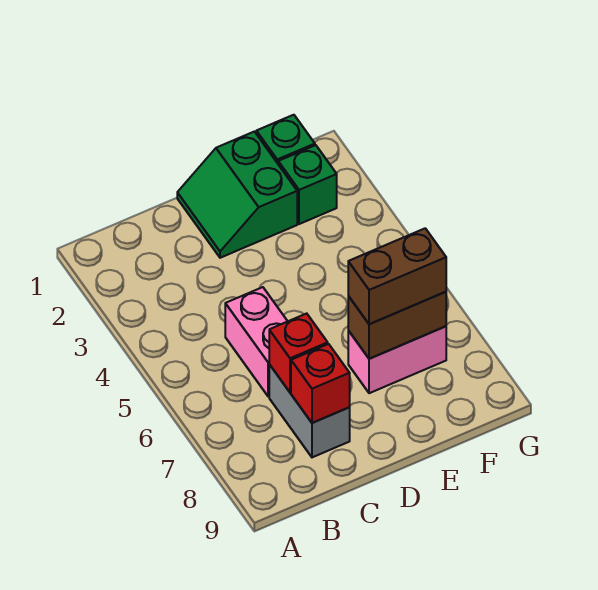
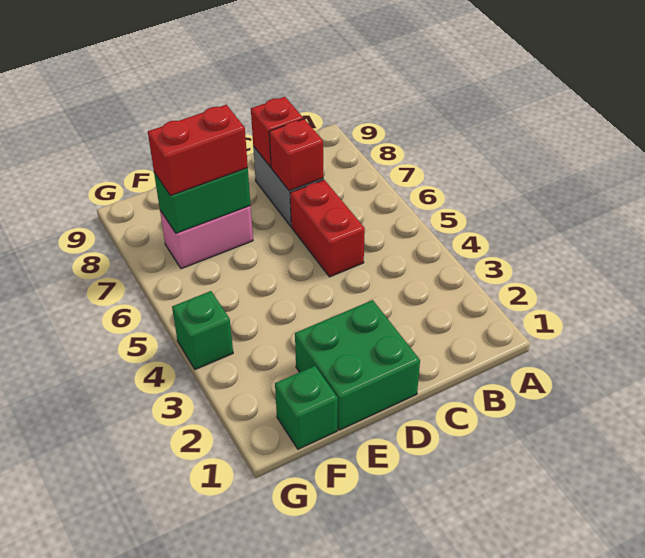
pink 1x2 brick [225,287,288,397] -> red 1x2 brick [290,180,365,277]
green 2x2 slope [177,132,297,258] -> green 2x2 brick [295,300,420,430]
brown 1x2 brick [348,292,446,359] -> green 1x2 brick [154,168,250,233]
brown 1x2 brick [348,228,446,324] -> red 1x2 brick [148,105,248,196]
green 1x1 brick [278,145,337,224] -> green 1x1 brick moved to [172,291,233,369]

